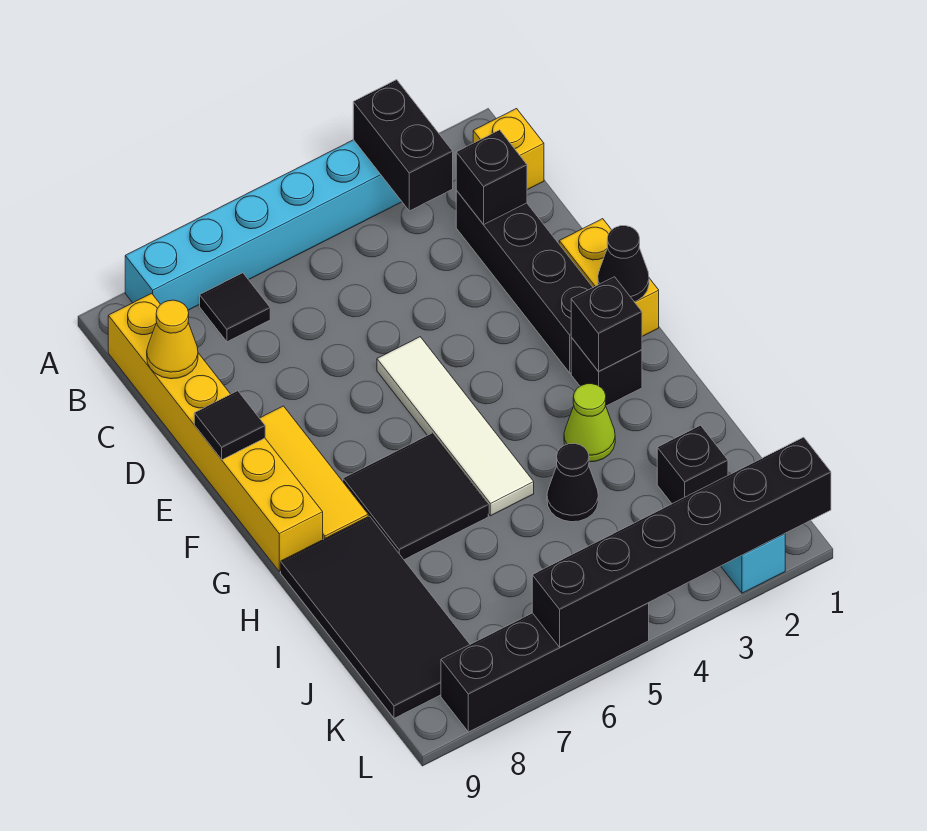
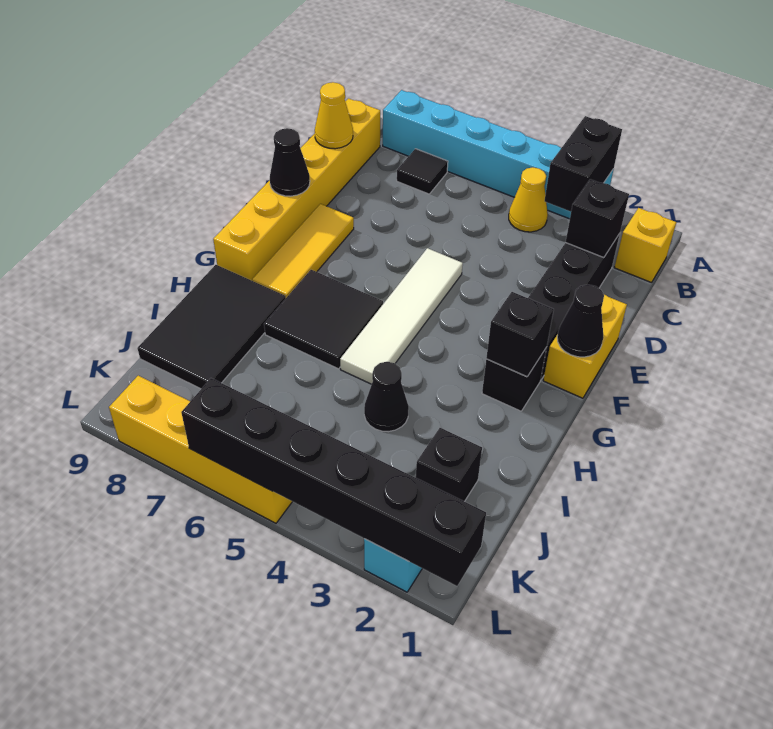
none -> yellow 1x1 cone [509,167,548,232]
black 1x1 tile [194,391,265,460] -> black 1x1 cone [270,128,310,196]
lime 1x1 cone [564,384,615,462] -> none
black 2x4 tile [281,516,470,718] -> black 2x3 tile [137,265,286,389]
black 1x4 brick [441,603,649,732] -> yellow 1x4 brick [109,376,292,523]

